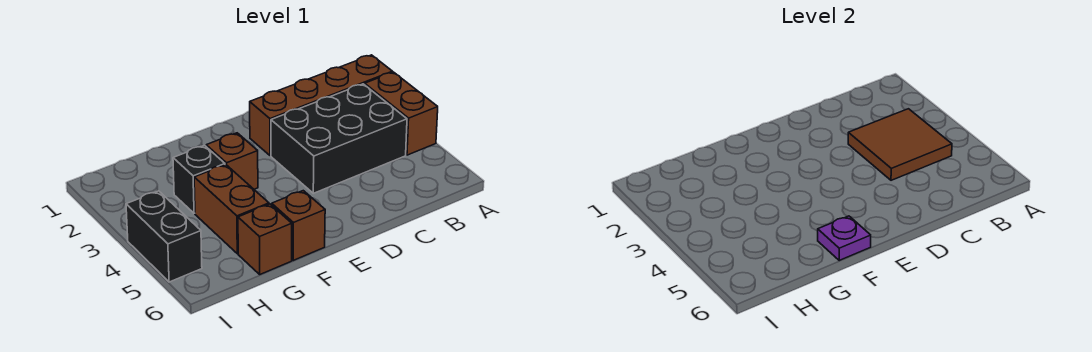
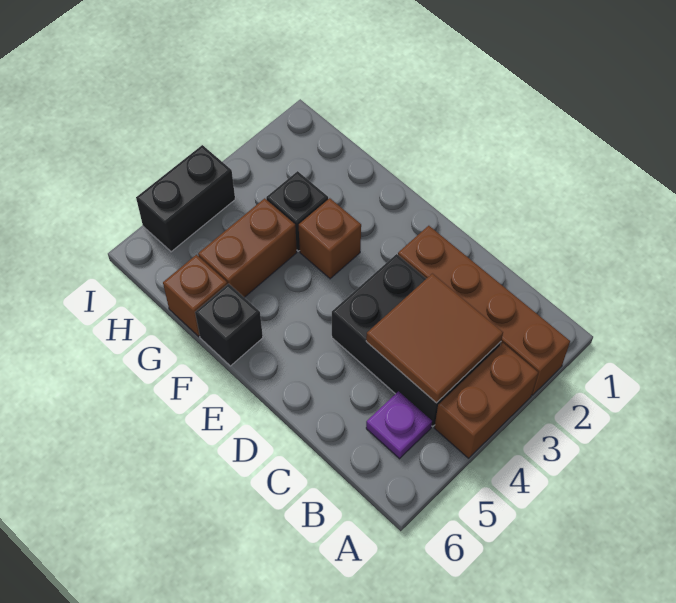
brown 1x1 brick [272,191,325,260] -> black 1x1 brick [195,284,263,366]
purple 1x1 plate [818,216,871,260] -> purple 1x1 plate moved to [366,391,432,459]

